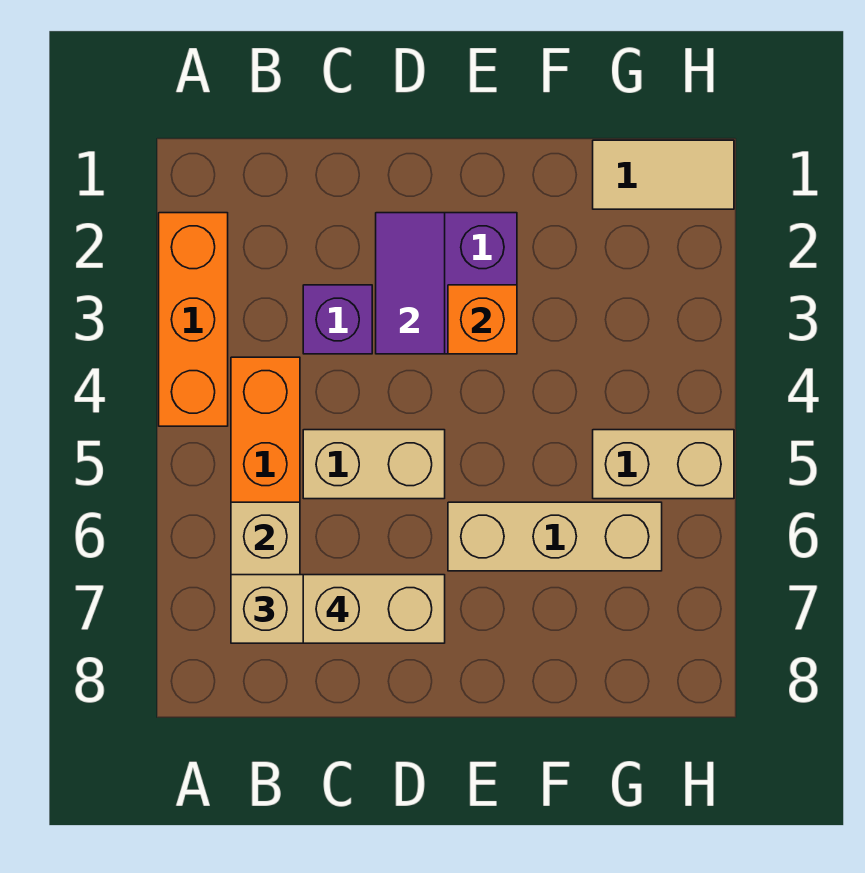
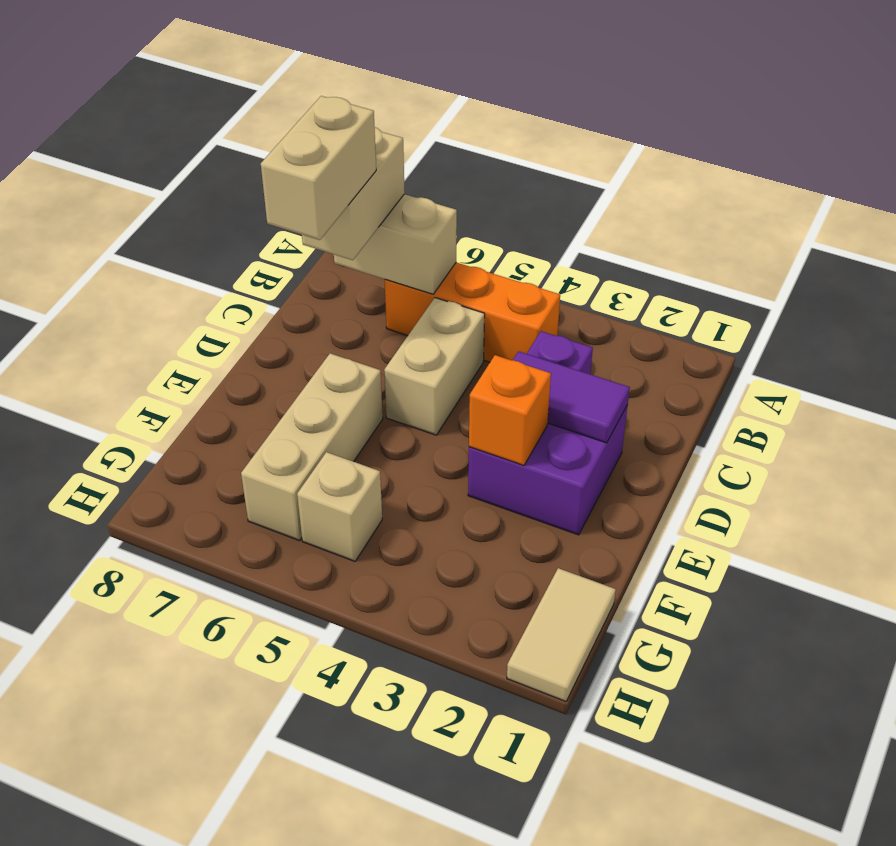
orange 1x3 brick [159,213,228,426] -> none
tan 1x2 brick [593,430,734,499] -> tan 1x1 brick [297,452,382,561]

